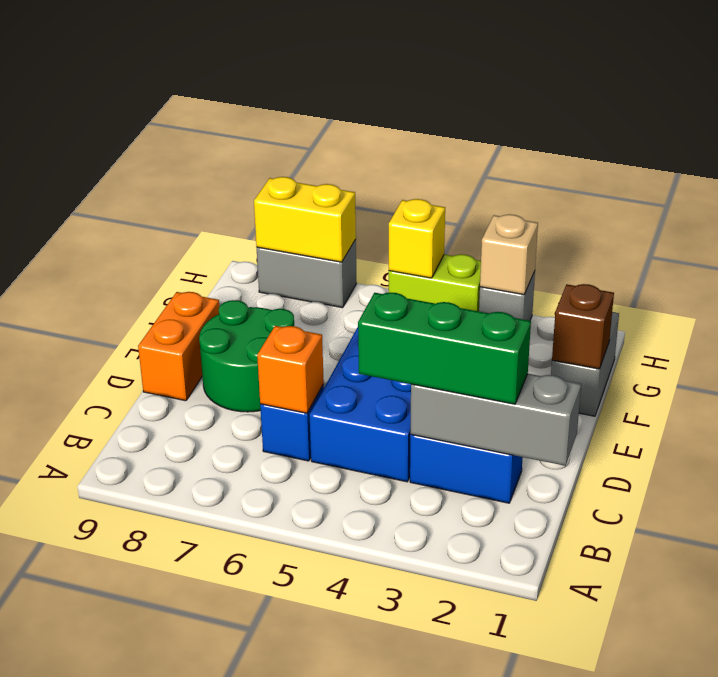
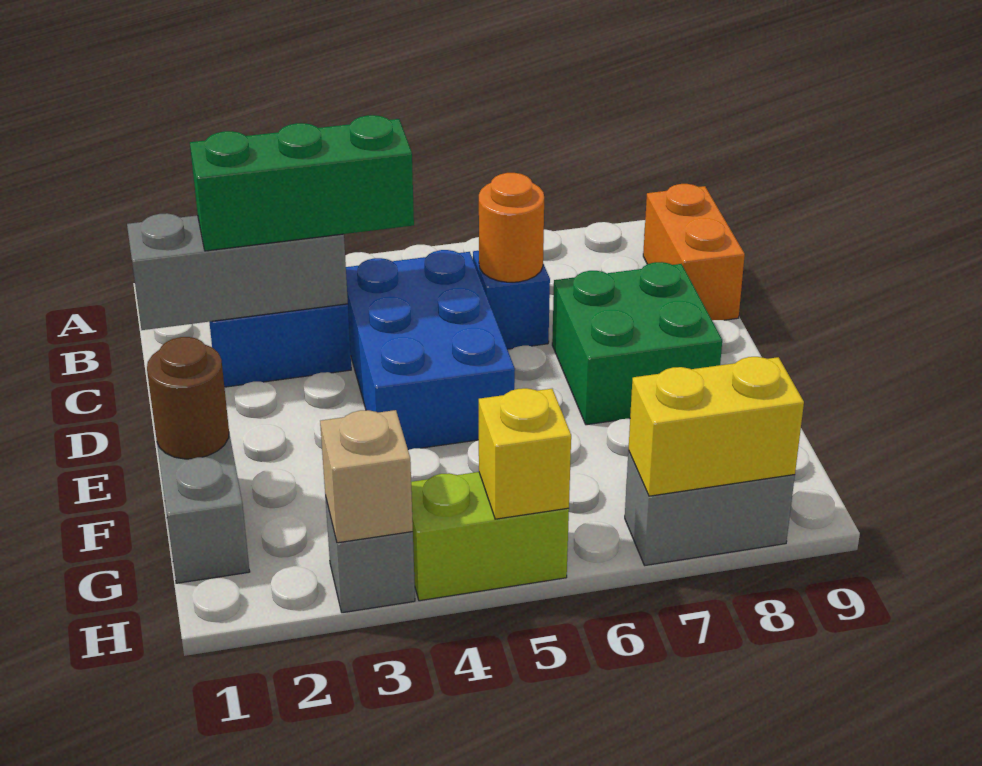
orange 1x1 brick [257,326,324,413] -> orange 1x1 round brick [479,173,544,282]
green 2x2 round brick [199,300,294,412] -> green 2x2 brick [552,262,722,425]
orange 1x2 brick [138,292,219,401] -> orange 1x2 brick moved to [643,184,745,320]
brown 1x1 brick [552,284,614,369] -> brown 1x1 round brick [147,337,229,459]

